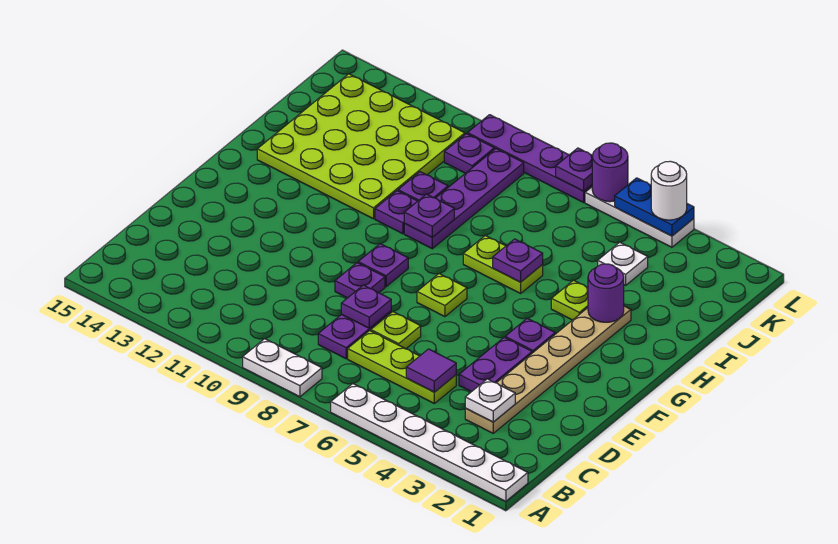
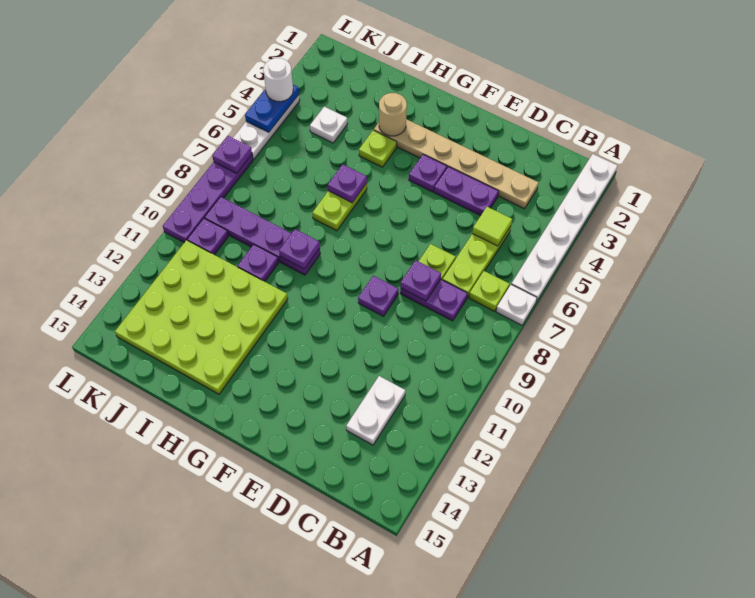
white 1x2 plate [243,339,322,397] -> white 1x2 plate moved to [346,376,405,445]
white 1x1 plate [465,379,515,422] -> white 1x1 plate moved to [496,285,537,325]
purple 1x1 tile [406,349,456,392] -> lime 1x1 tile [472,207,512,246]
lime 1x1 plate [417,273,467,317] -> lime 1x1 plate moved to [469,271,509,311]
purple 1x1 plate [358,244,408,287] -> none
purple 1x1 round brick [588,264,624,322] -> tan 1x1 round brick [379,93,407,136]
purple 1x1 plate [375,191,417,234] -> none
purple 1x1 round brick [592,143,628,202] -> none

